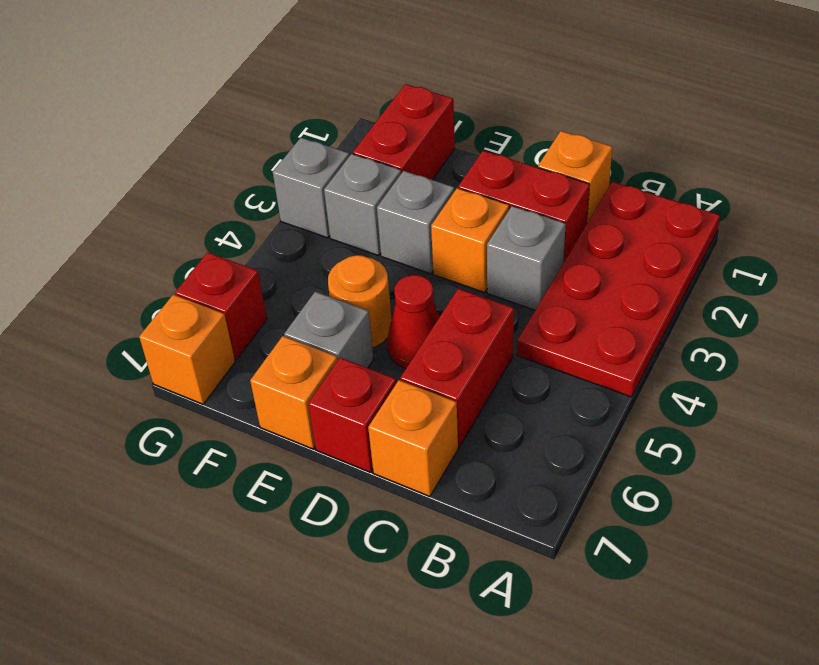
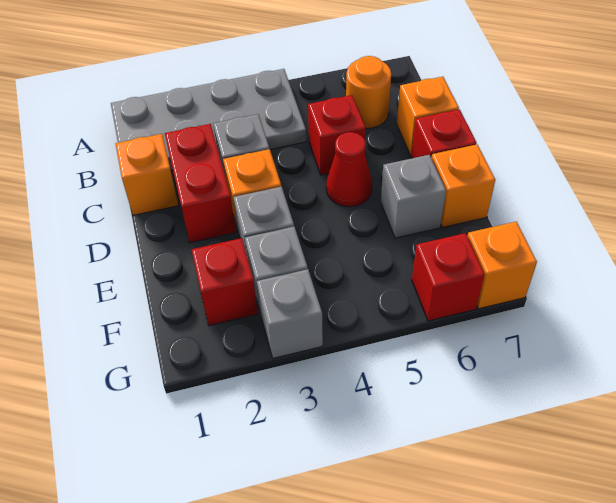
red 2x4 plate [517,182,720,397] -> grey 2x4 plate [111,69,306,170]
red 1x2 brick [400,288,514,447] -> red 1x1 brick [308,95,365,175]
orange 1x1 round brick [328,255,392,348] -> orange 1x1 round brick moved to [346,56,391,128]
red 1x2 brick [353,84,455,180] -> red 1x1 brick [192,238,258,326]

